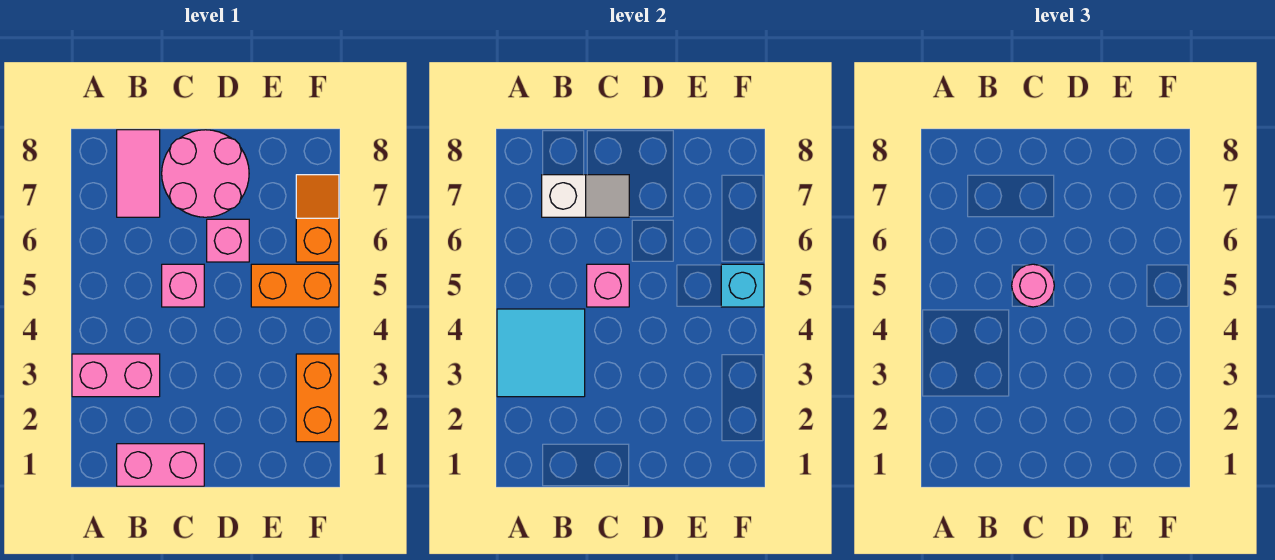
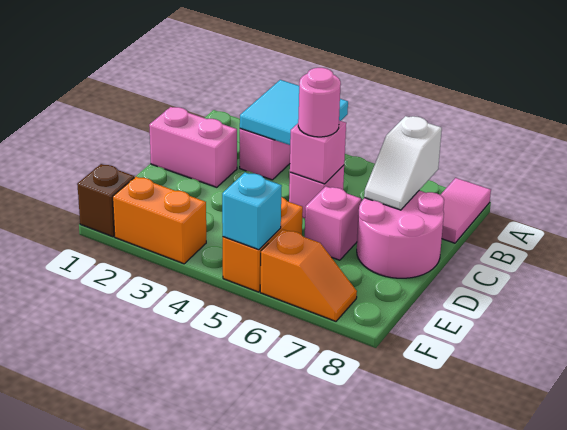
pink 1x2 brick [117,444,204,486] -> pink 1x2 brick turned to [149,107,237,187]
pink 1x2 tile [117,130,160,217] -> pink 1x2 tile turned to [441,178,491,243]
none -> brown 1x1 brick [77,164,134,237]

